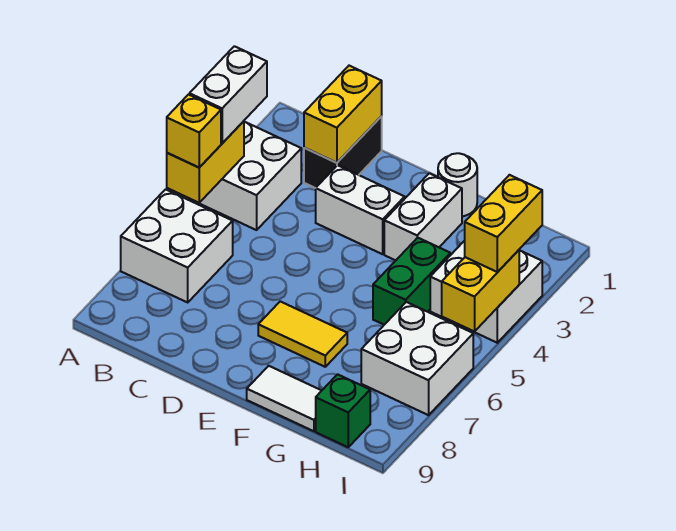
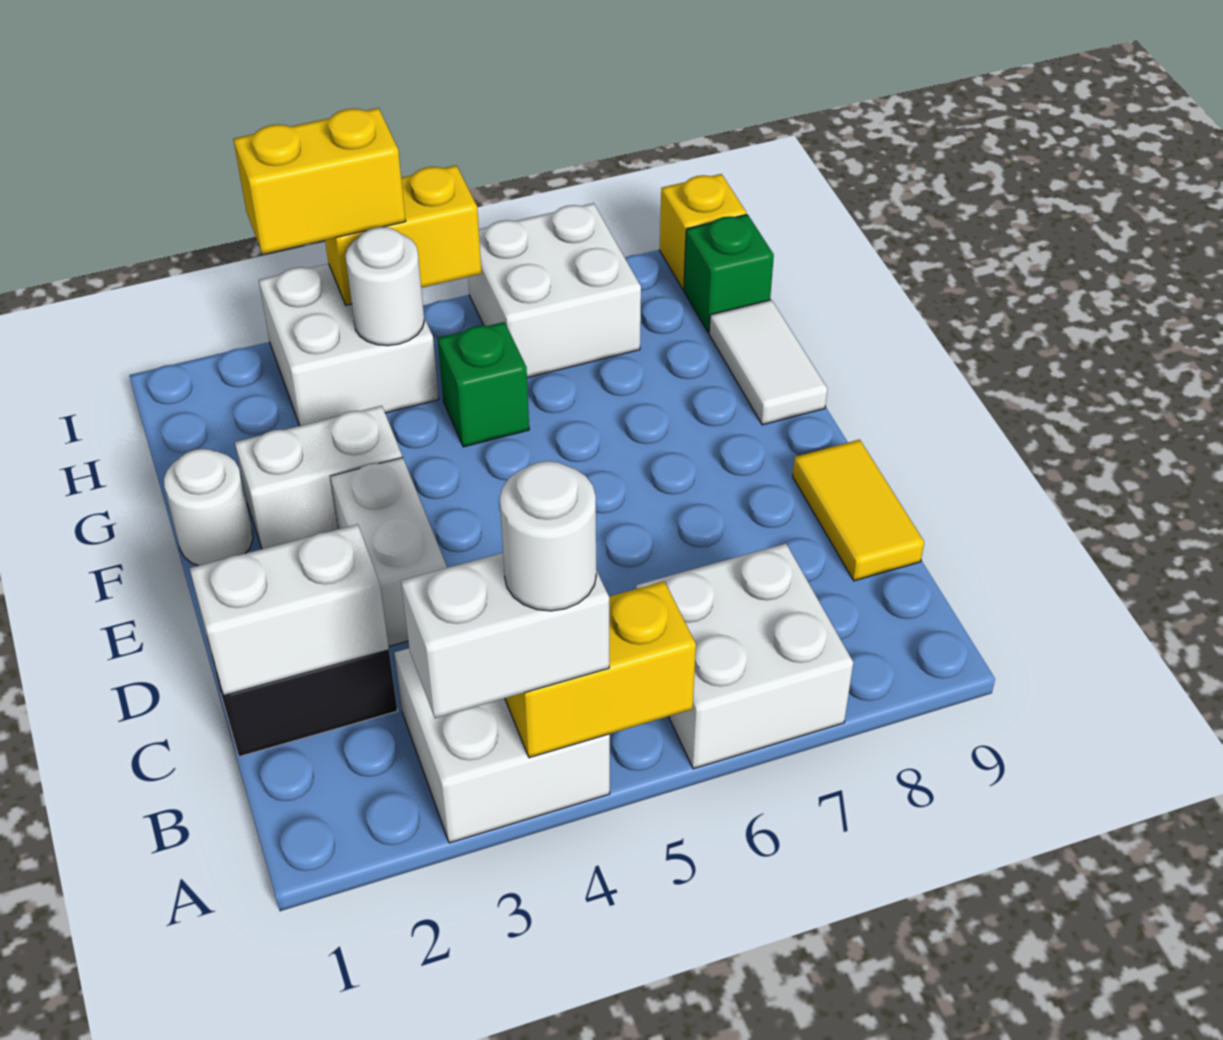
none -> white 1x1 round brick [500,461,596,611]
yellow 1x1 brick [167,95,221,167] -> yellow 1x1 brick moved to [660,174,746,290]
yellow 1x2 brick [304,66,382,163] -> white 1x2 brick [190,524,389,696]
yellow 1x2 tile [258,301,347,367] -> yellow 1x2 tile moved to [793,440,924,581]
green 1x2 brick [373,238,450,325] -> green 1x1 brick [437,322,529,447]
none -> white 1x1 round brick [345,227,424,346]

